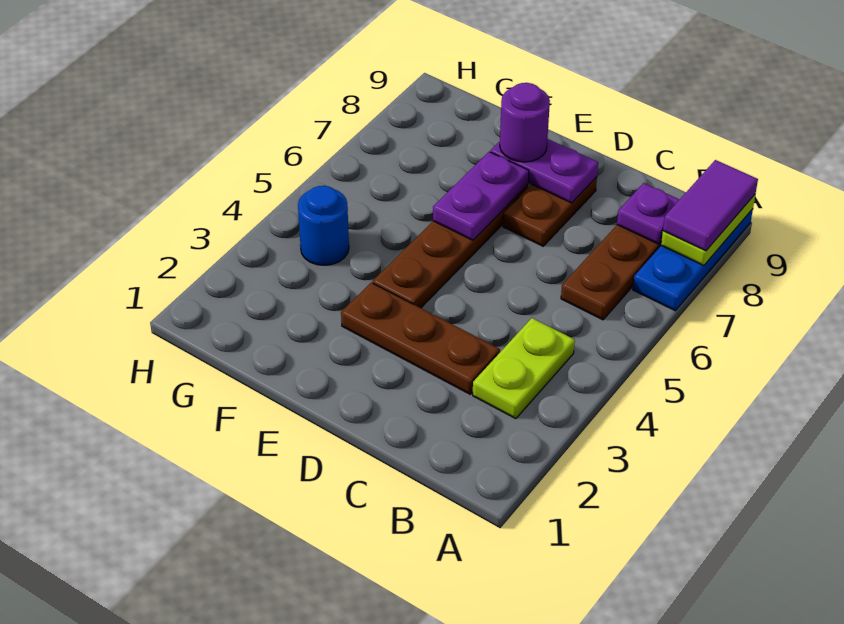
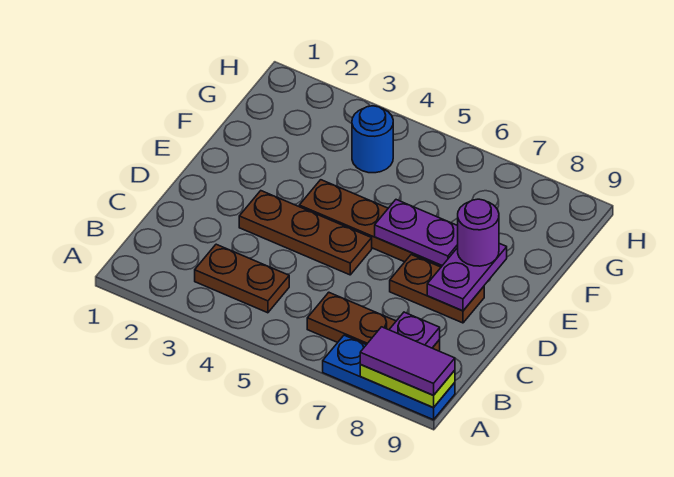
lime 1x2 plate [473,318,575,419] -> brown 1x2 plate [195,244,289,313]
brown 1x3 plate [341,283,500,394] -> brown 1x3 plate turned to [239,191,372,275]

